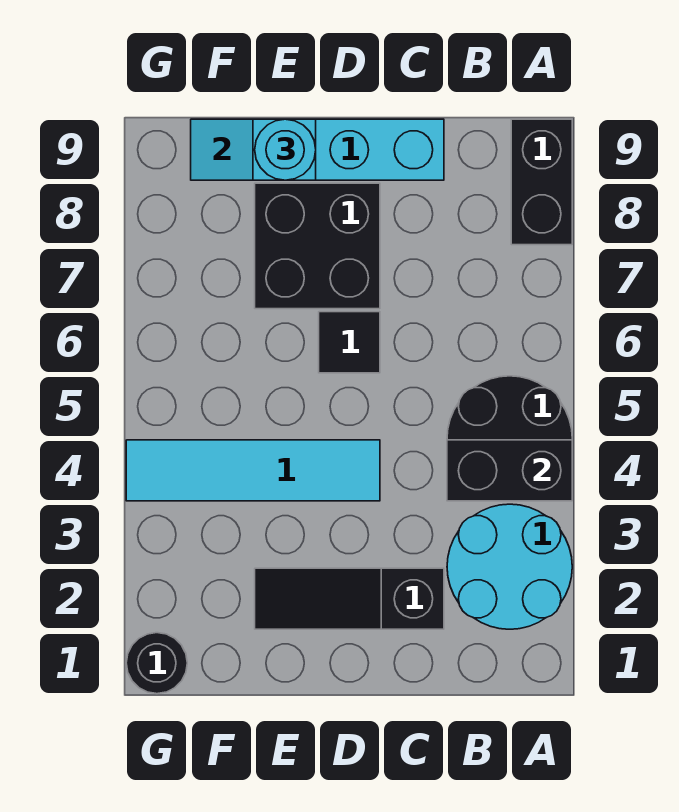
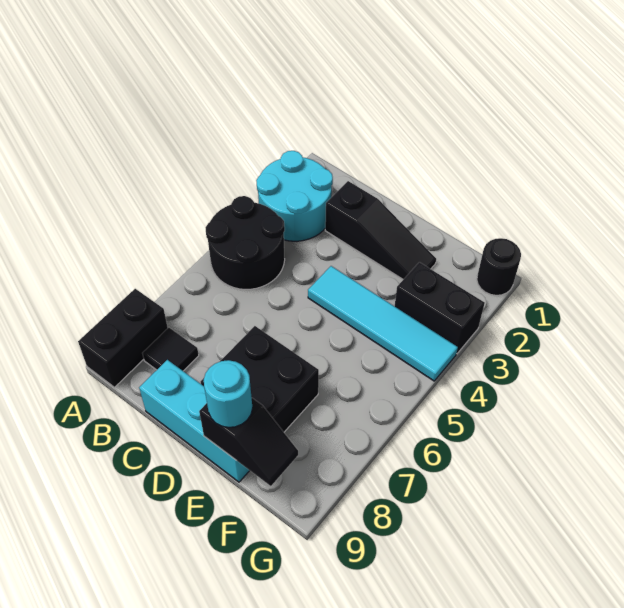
black 1x2 brick [447,440,572,501] -> black 1x2 brick moved to [395,262,485,353]
black 1x1 tile [319,312,380,373] -> black 1x1 tile moved to [142,328,199,371]
cyan 1x2 slope [191,119,316,180] -> black 1x2 slope [199,398,298,486]

